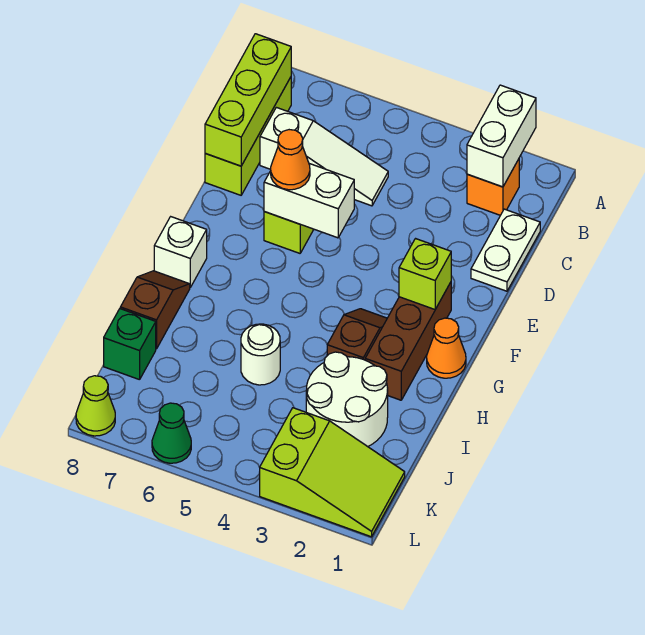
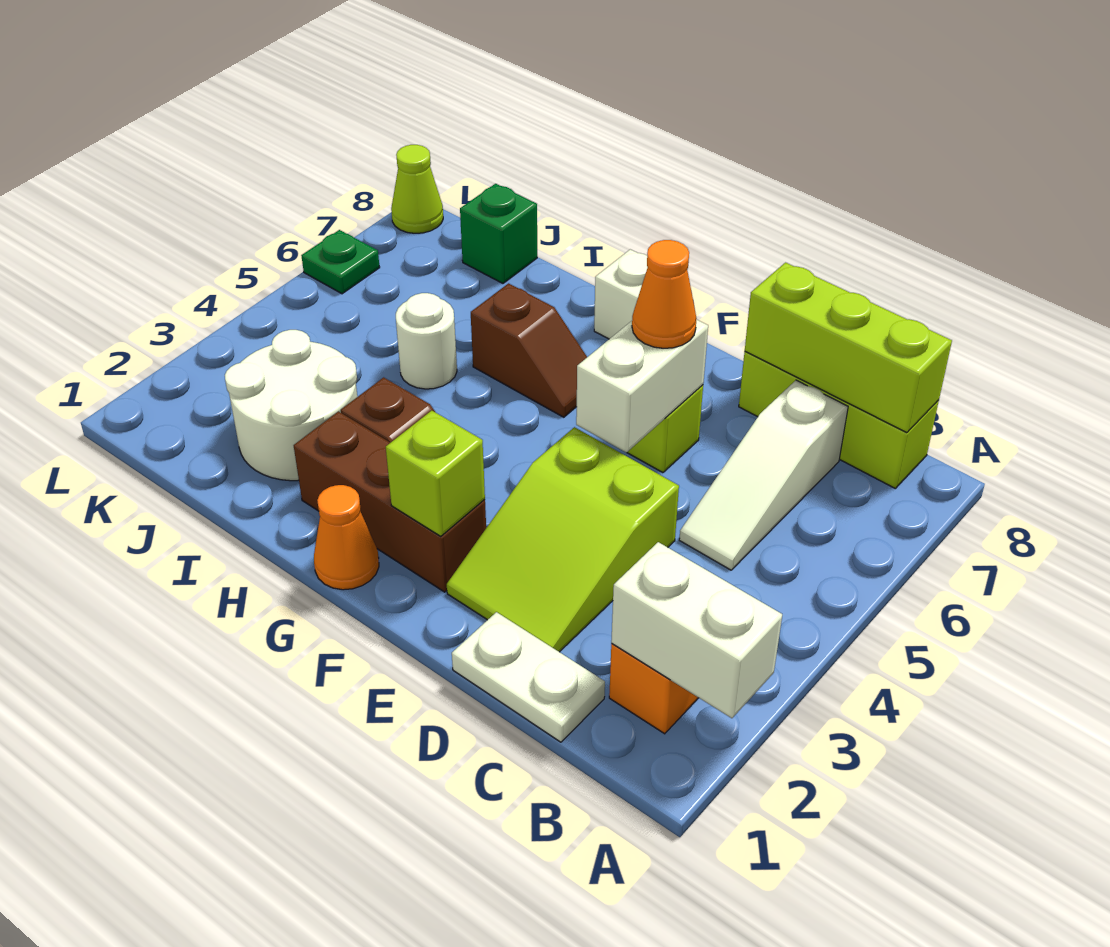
brown 1x2 slope [120,271,190,349] -> brown 1x2 slope moved to [471,283,587,417]
lime 2x3 slope [260,408,405,537] -> lime 2x3 slope moved to [447,427,679,652]
green 1x1 cone [152,403,191,463] -> green 1x1 plate [301,230,380,294]

